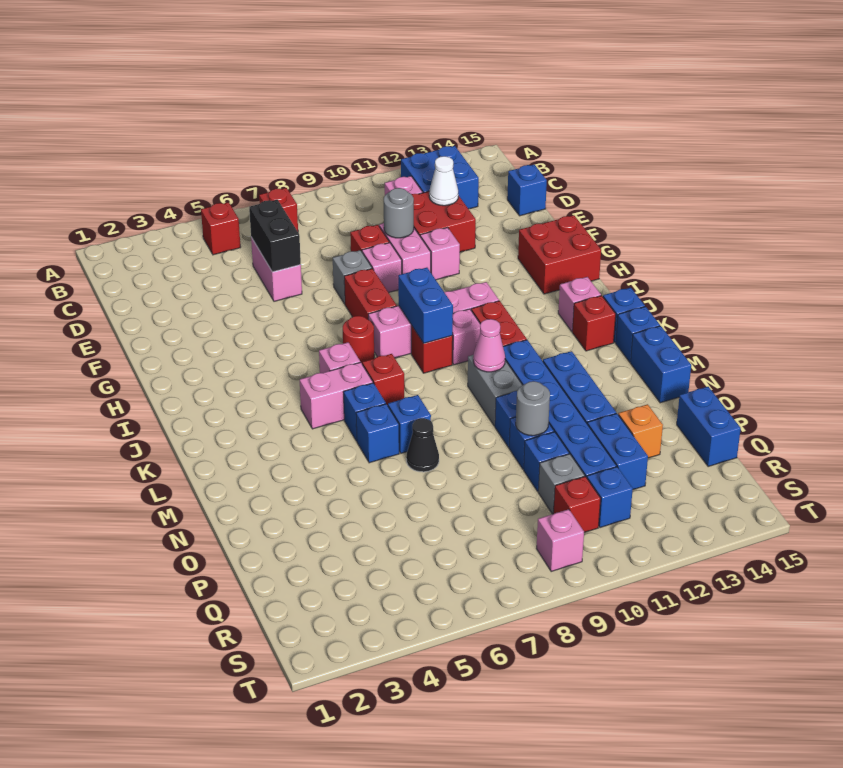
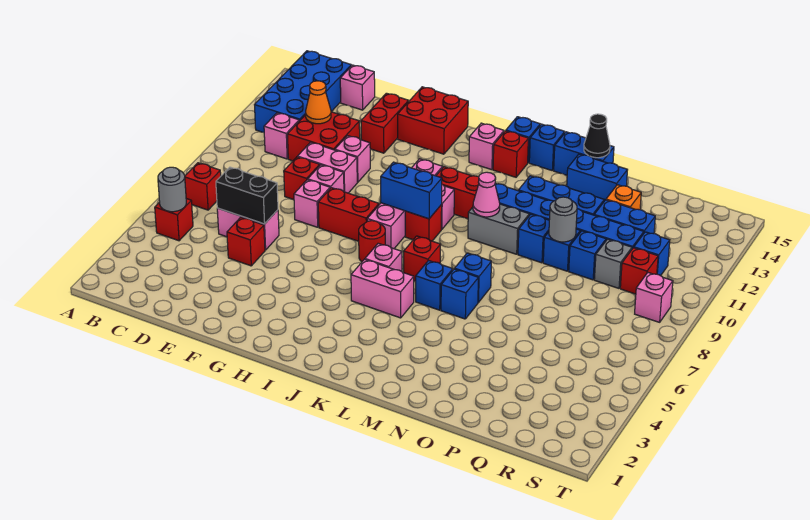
blue 2x2 brick [401,146,479,209] -> blue 2x4 brick [255,51,351,133]
white 1x1 cone [429,156,458,206] -> orange 1x1 cone [306,81,331,124]
blue 1x1 brick [507,165,547,216] -> pink 1x1 brick [340,65,375,110]
none -> red 1x1 brick [227,217,265,266]
grey 1x1 round brick [384,188,414,238] -> grey 1x1 round brick moved to [158,167,186,212]
grey 1x1 brick [333,250,372,304] -> pink 1x1 brick [294,180,330,227]
none -> red 1x2 brick [361,93,409,153]
pink 1x2 brick [300,362,373,429] -> pink 1x2 brick turned to [351,259,414,318]
black 1x1 cone [406,418,439,472] -> black 1x1 cone moved to [584,114,610,158]
blue 1x2 brick [677,387,741,467] -> blue 1x2 brick moved to [567,154,627,201]

